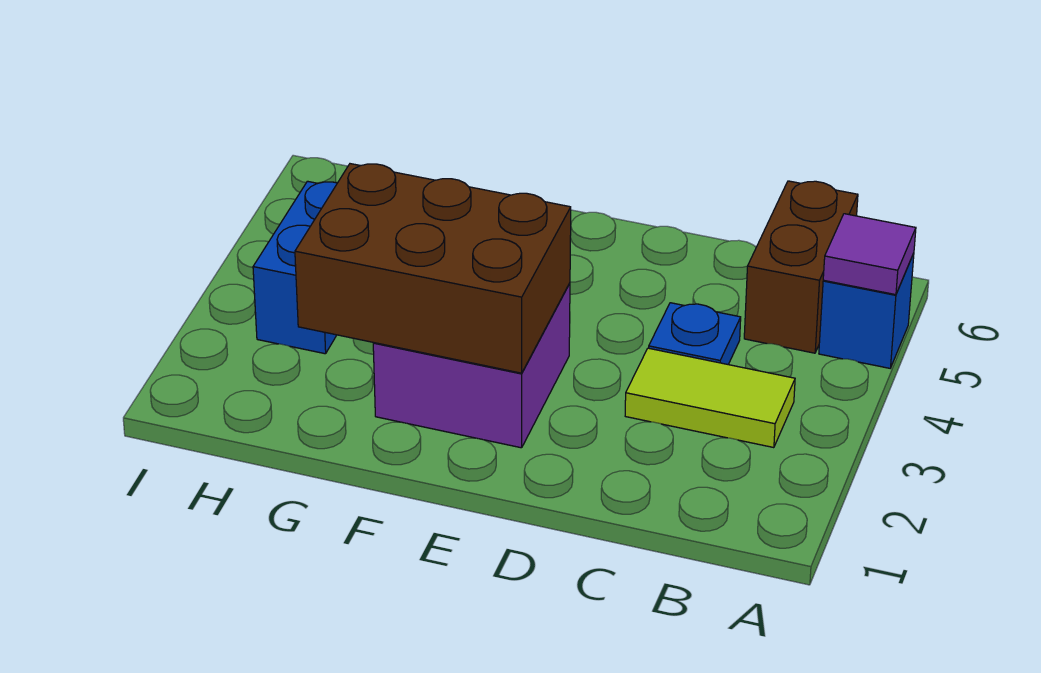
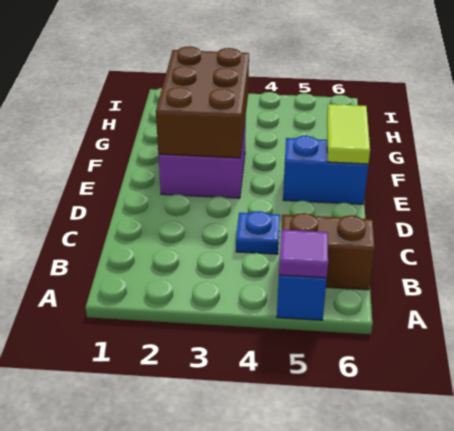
lime 1x2 tile [625,348,795,448] -> lime 1x2 tile moved to [327,104,370,164]
blue 1x2 brick [253,181,337,354] -> blue 1x2 brick moved to [283,136,368,204]

